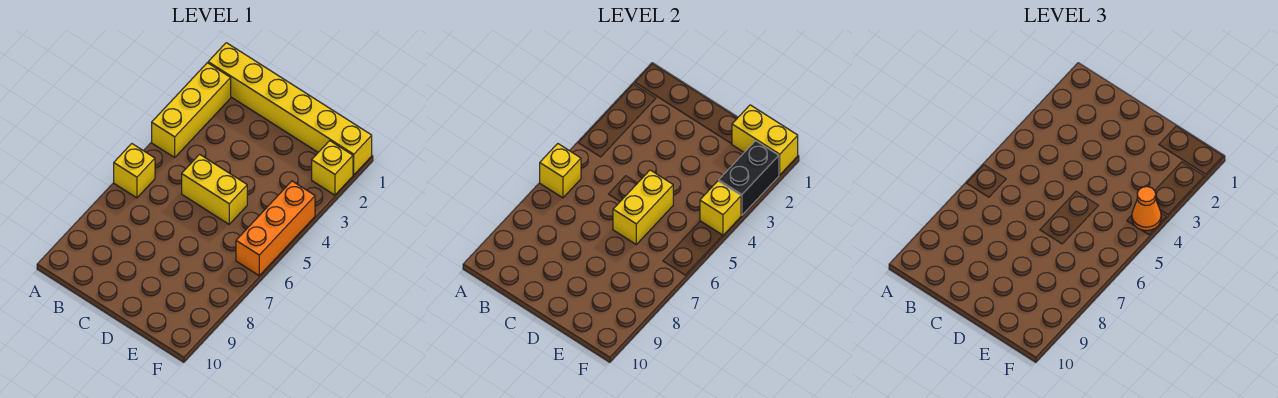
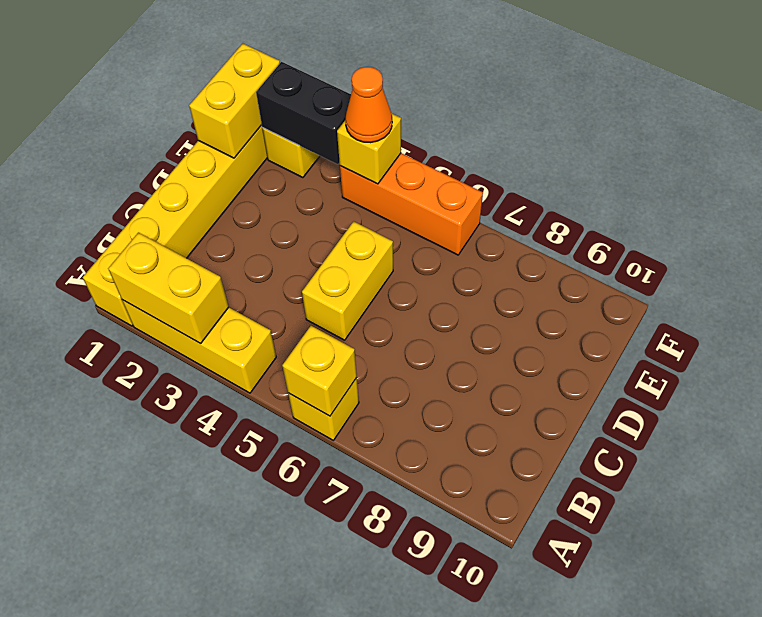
yellow 1x2 brick [613,170,673,244] -> yellow 1x2 brick moved to [108,233,229,343]

